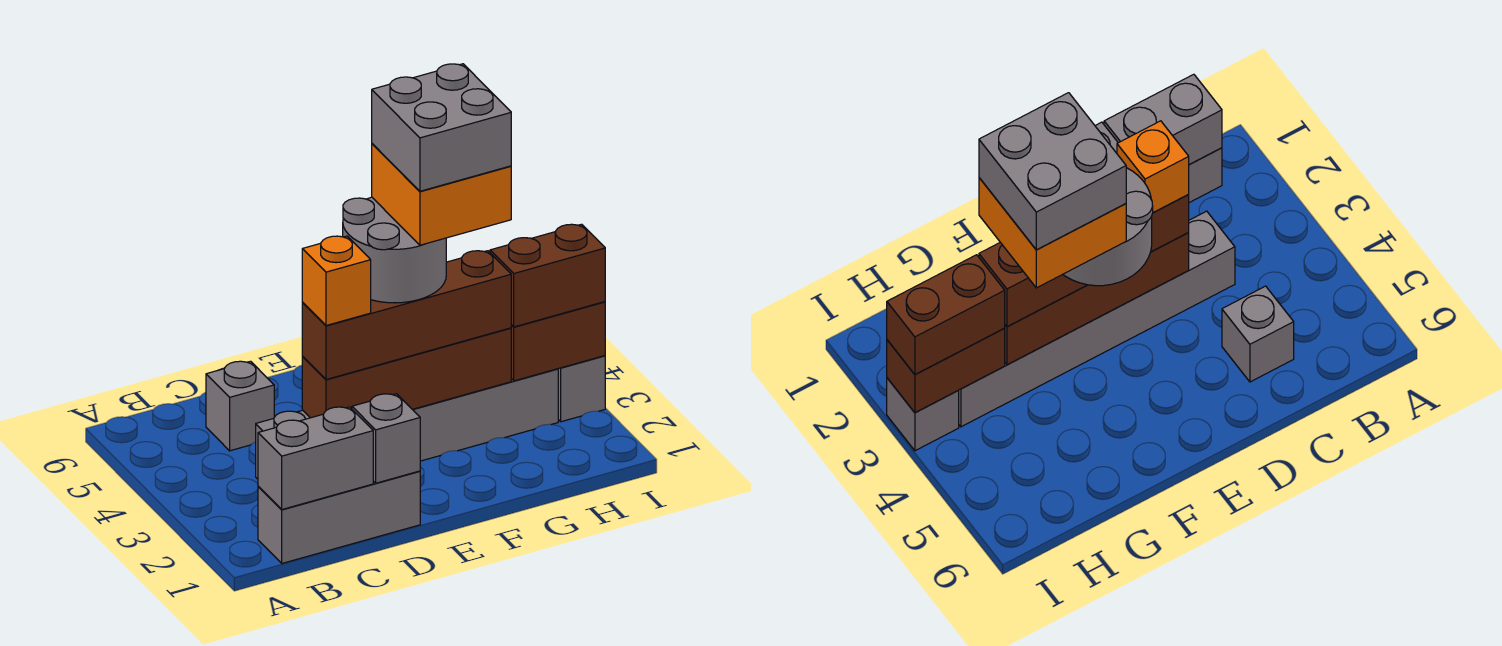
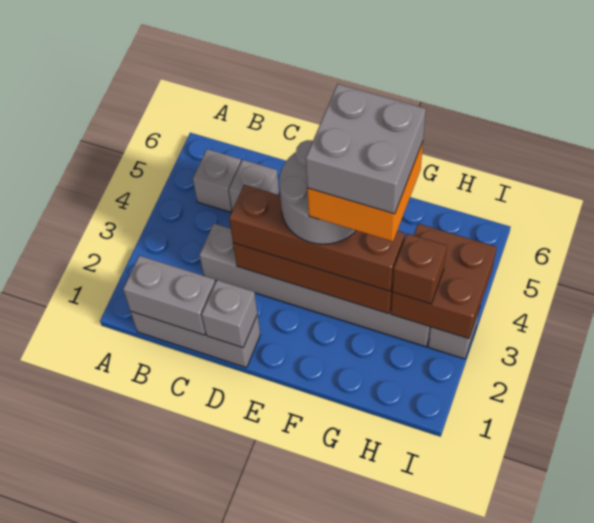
none -> grey 1x1 brick [193,149,241,212]
orange 1x1 brick [302,236,371,326] -> none
brown 1x2 brick [511,302,605,381] -> brown 2x2 brick [391,223,497,339]
brown 1x2 brick [490,224,605,327] -> brown 1x1 brick [392,234,447,304]

